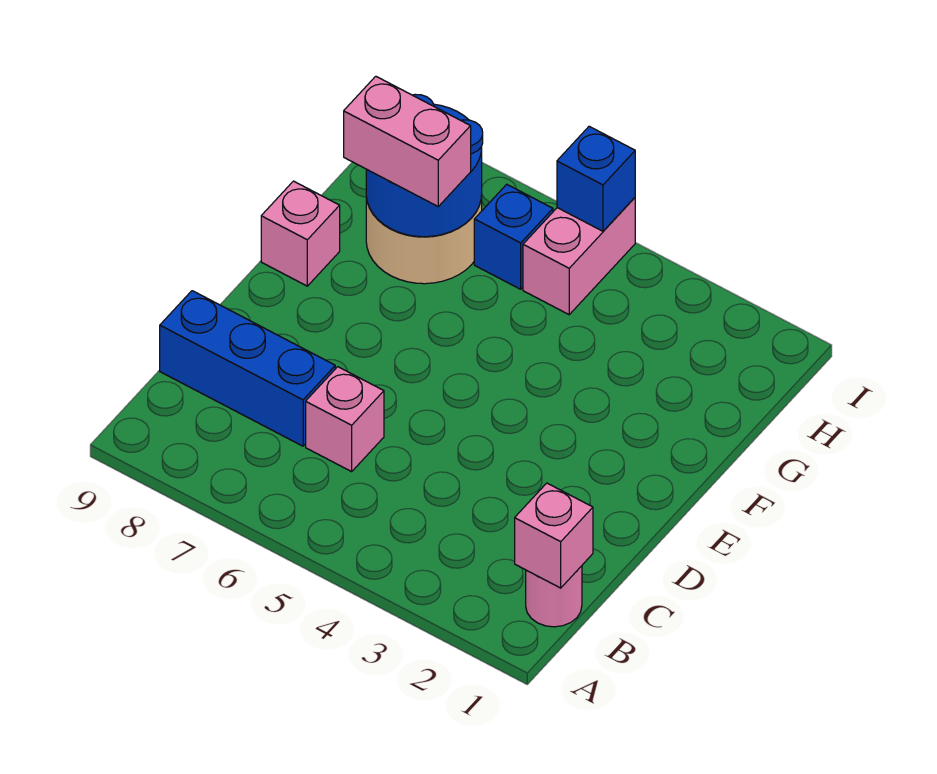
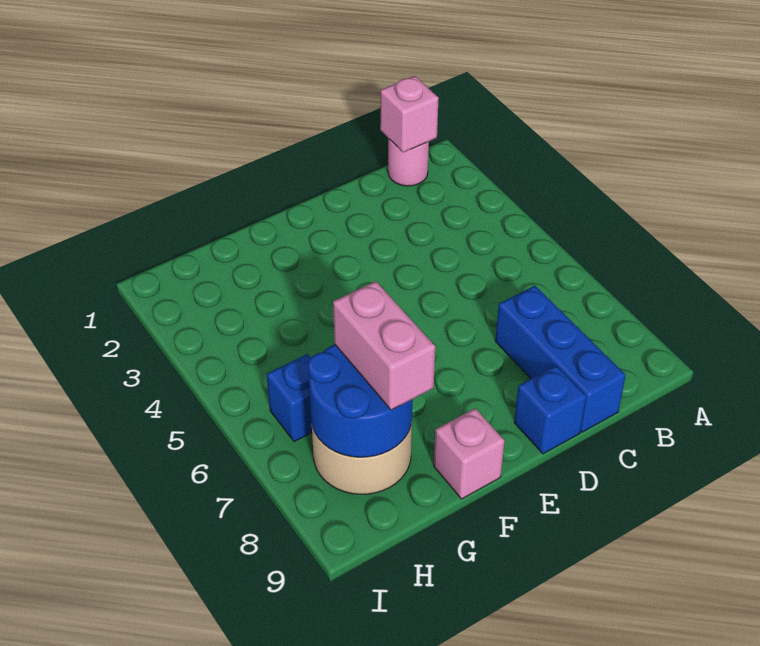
pink 1x1 brick [306,367,384,472] -> none
pink 1x2 brick [523,198,635,315] -> none
blue 1x1 brick [557,126,635,231] -> blue 1x1 brick moved to [514,366,586,454]

